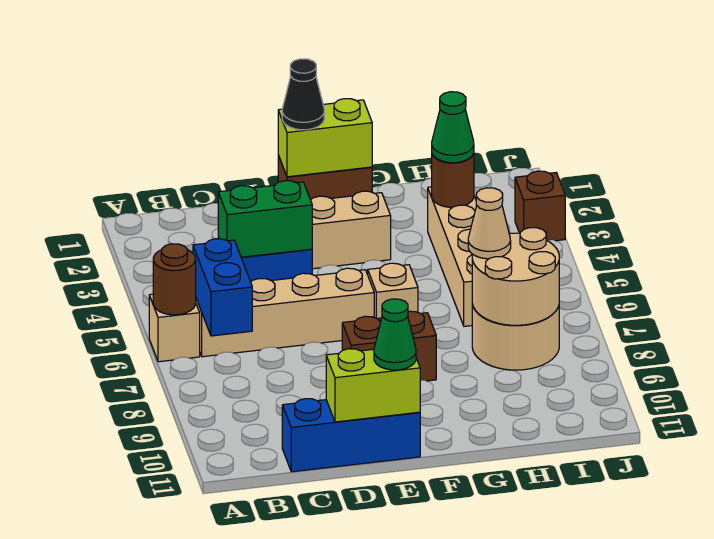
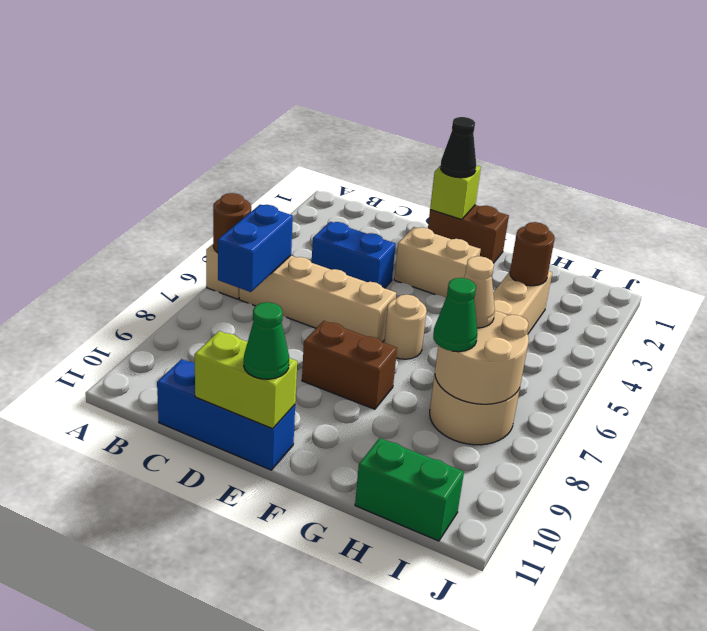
green 1x2 brick [218,181,312,258] -> green 1x2 brick moved to [355,438,464,541]
lime 1x2 brick [278,99,372,177] -> lime 1x1 brick [430,166,481,220]
tan 1x1 brick [368,263,418,319] -> tan 1x1 round brick [384,295,427,359]
green 1x1 cone [432,92,474,163] -> green 1x1 cone moved to [433,278,477,352]
brown 1x1 brick [515,171,565,241] -> none

